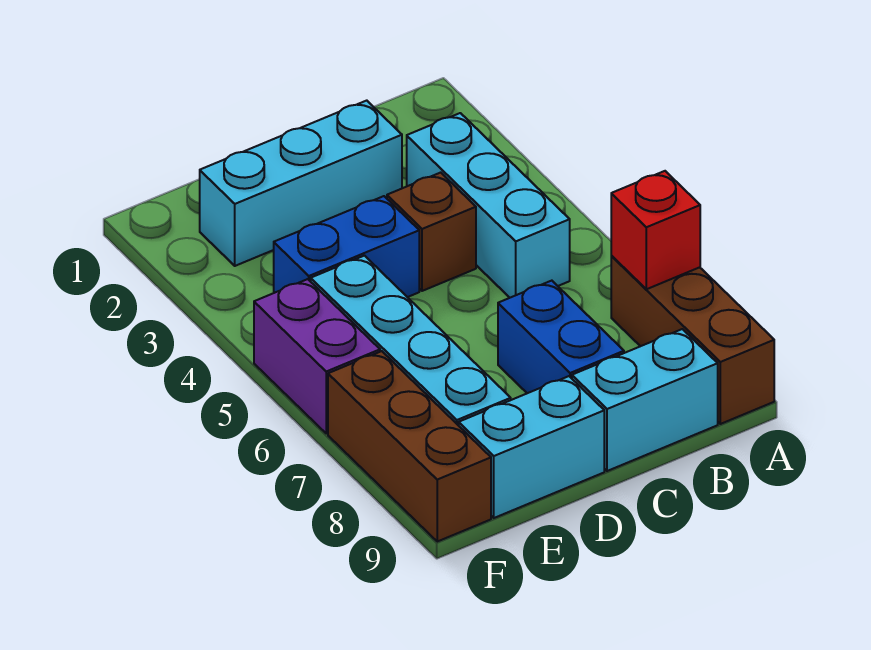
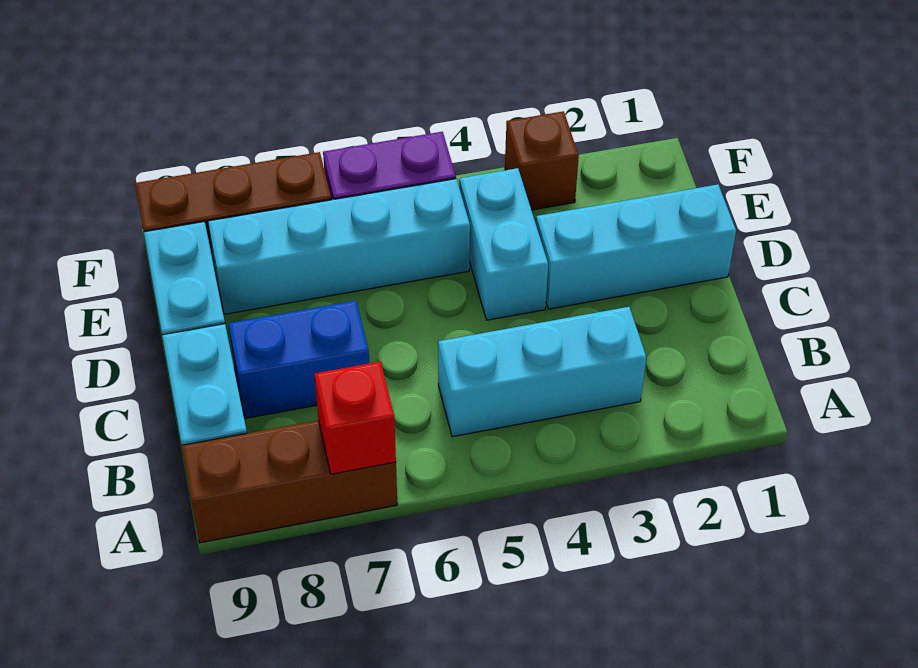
cyan 1x3 brick [200,101,402,266] -> cyan 1x3 brick turned to [536,185,736,309]
brown 1x1 brick [387,173,476,291] -> brown 1x1 brick moved to [505,111,579,210]
blue 1x2 brick [274,196,419,297] -> cyan 1x2 brick [459,168,548,320]

